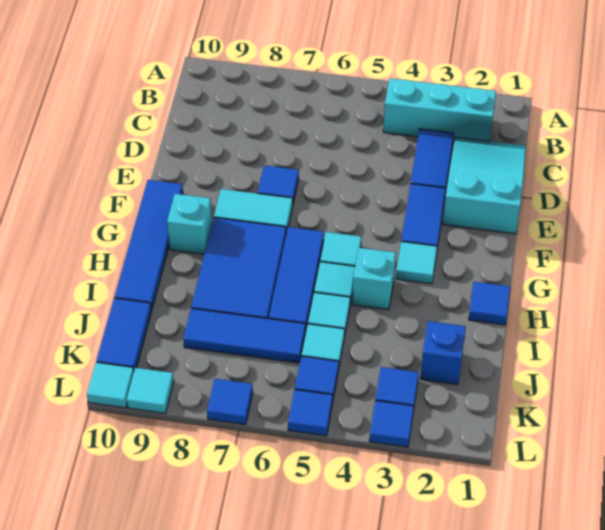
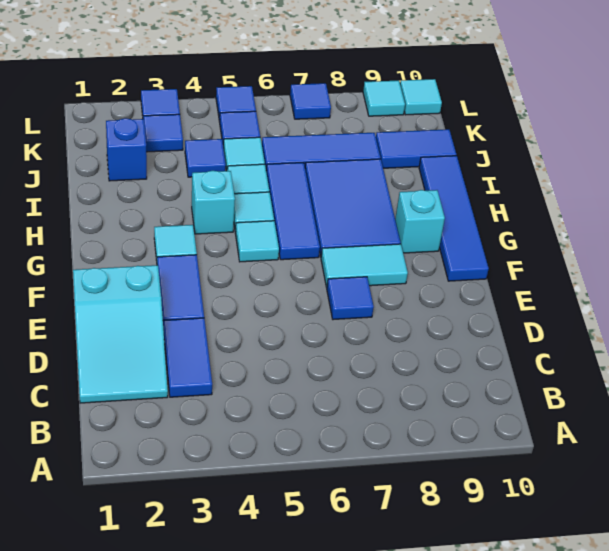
cyan 1x3 brick [383,78,496,141] -> none
blue 1x1 tile [469,282,510,325] -> blue 1x1 tile moved to [185,139,226,177]
blue 1x2 tile [96,298,152,370] -> blue 1x2 tile turned to [376,129,456,168]

